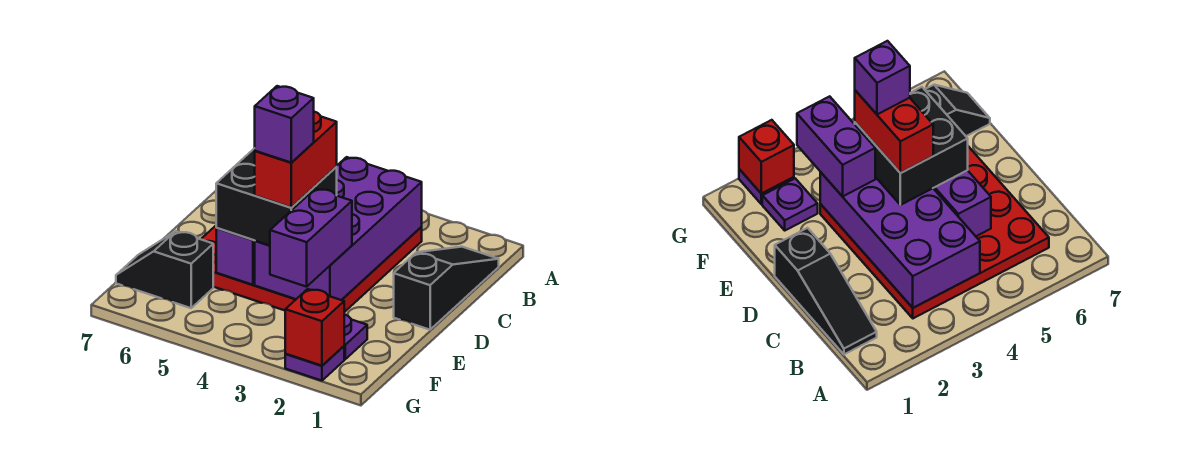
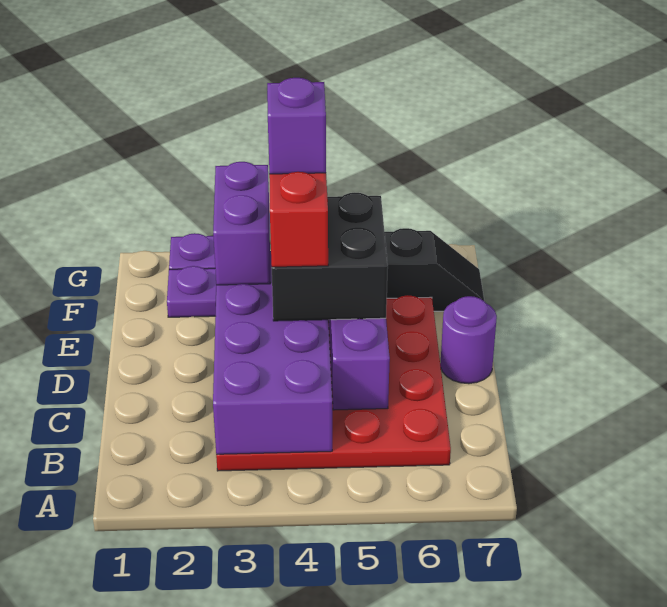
black 1x3 slope [394,247,499,330] -> none
none -> purple 1x1 round brick [440,296,497,384]
red 1x1 brick [285,289,344,366] -> none

